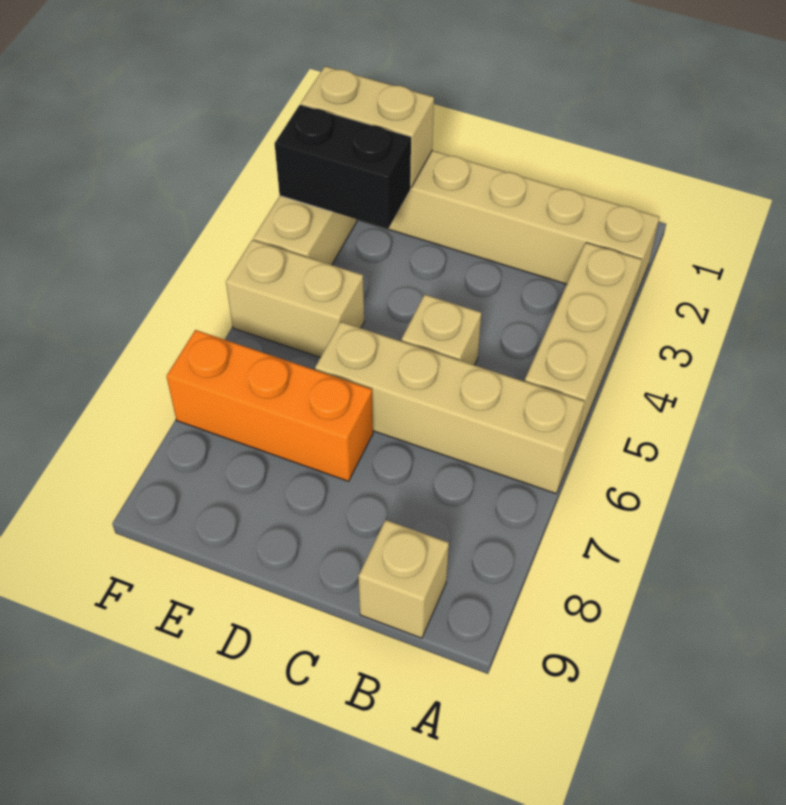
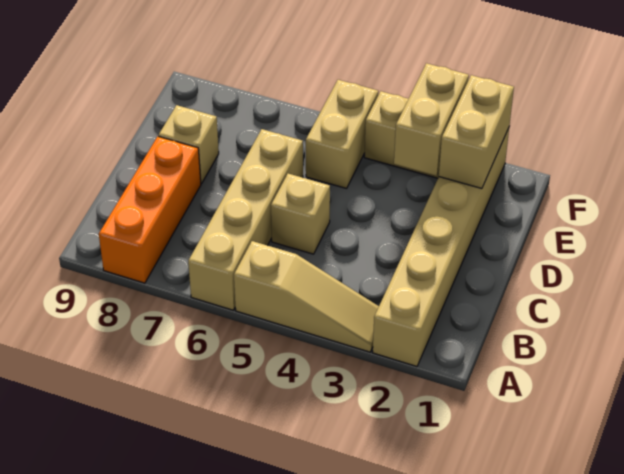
tan 1x3 brick [525,243,642,441] -> tan 1x3 slope [234,241,379,352]
tan 1x1 brick [358,520,449,638] -> tan 1x1 brick moved to [159,105,219,183]
orange 1x3 brick [166,330,373,481] -> orange 1x3 brick moved to [99,136,201,283]
black 1x2 brick [274,105,411,229] -> tan 1x2 brick [394,63,469,176]

